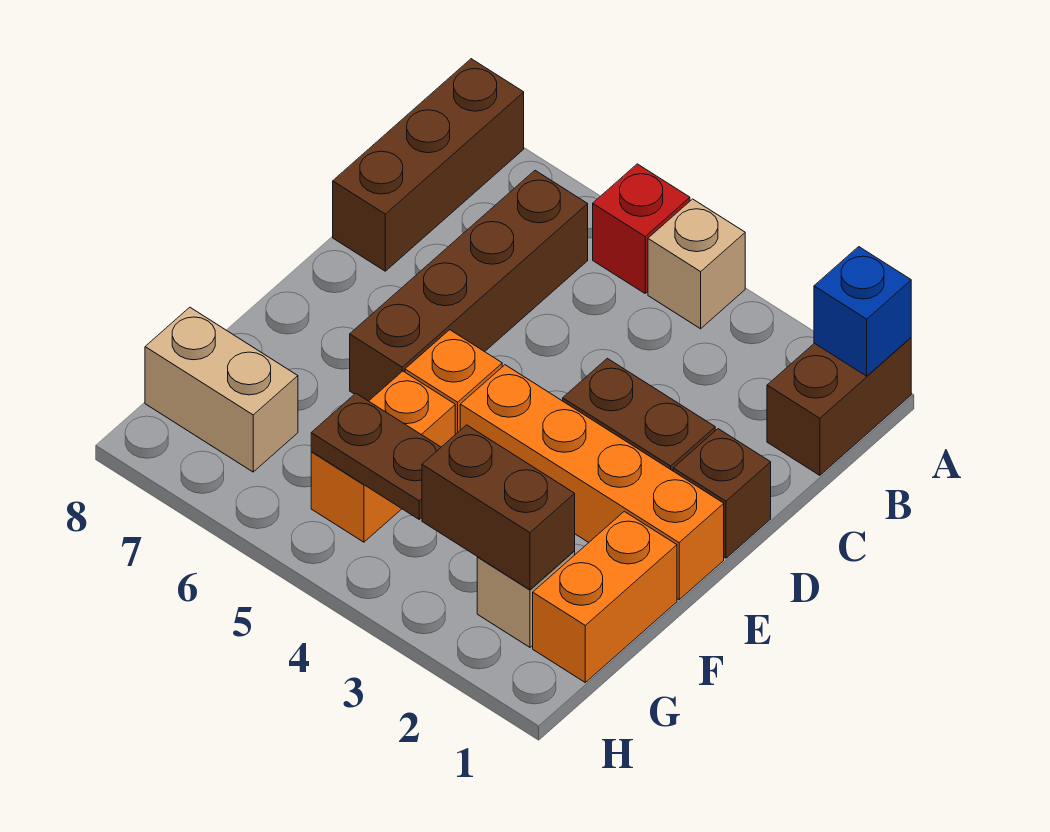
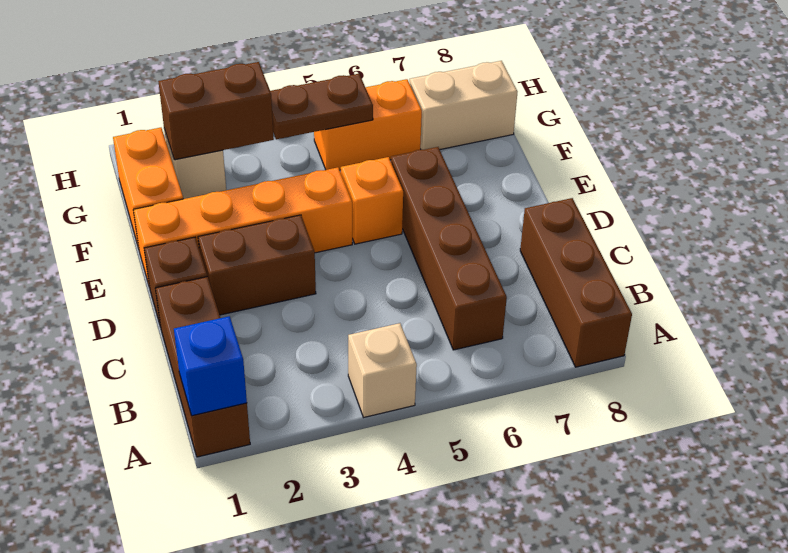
brown 1x2 brick [767,338,911,475] -> brown 1x3 brick [155,277,250,457]
red 1x1 brick [593,164,690,293] -> none
orange 1x2 brick [311,371,455,542] -> orange 1x2 brick turned to [314,79,422,170]

